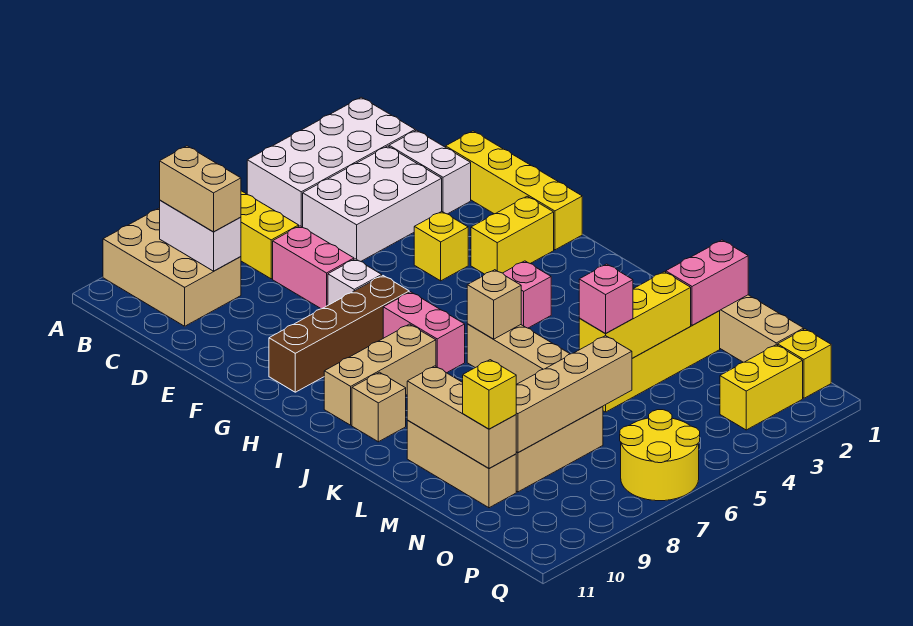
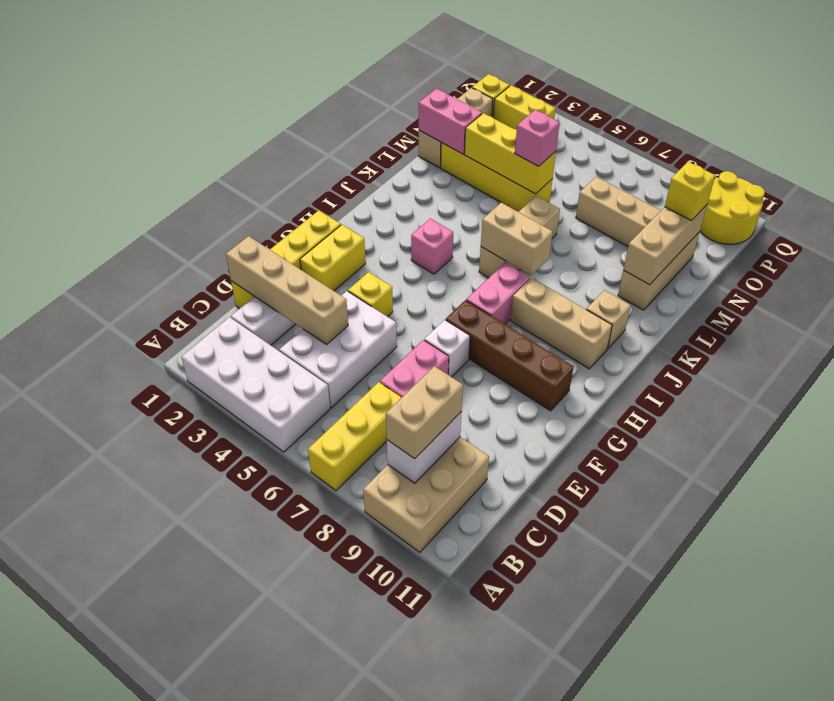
white 2x3 brick [303,146,442,261] -> white 2x3 brick turned to [279,291,397,408]
yellow 1x2 brick [471,196,554,274] -> yellow 1x2 brick turned to [300,225,366,291]
tan 1x1 brick [467,270,521,339] -> tan 1x2 brick [481,203,553,276]
tan 1x4 brick [516,336,632,453] -> tan 1x4 brick moved to [226,236,348,345]
yellow 2x2 round brick [620,410,700,501] -> yellow 2x2 round brick moved to [700,171,765,244]

